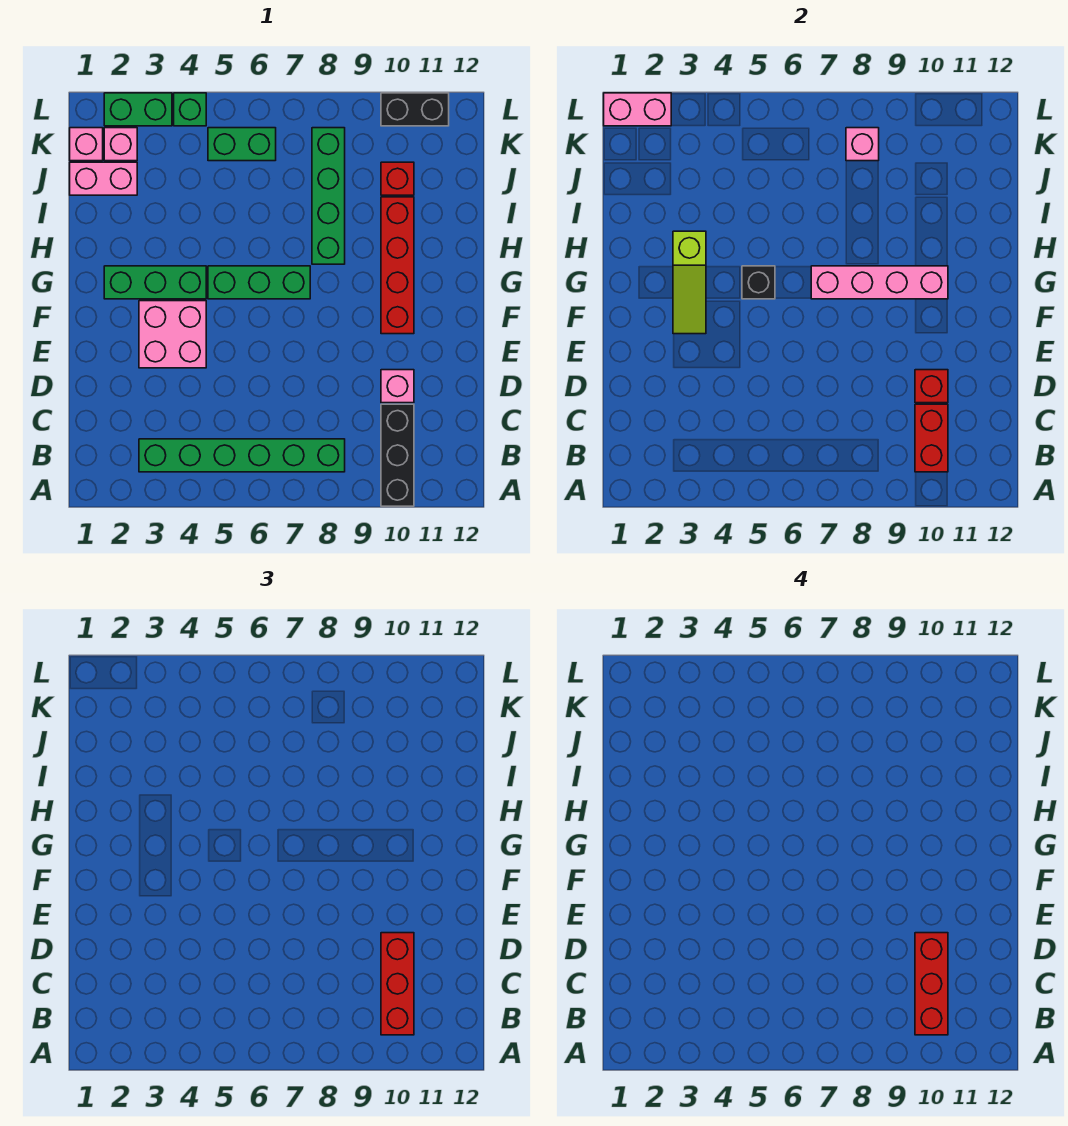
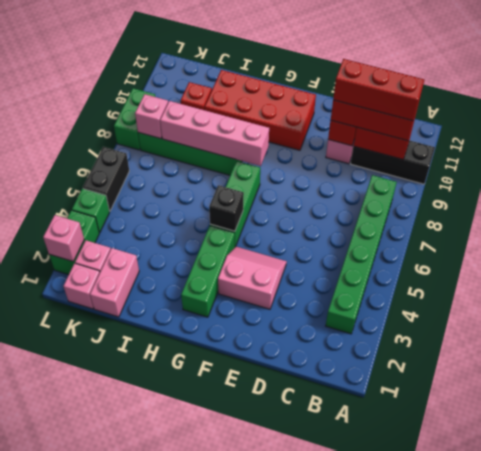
pink 2x2 brick [139,301,206,368] -> pink 2x2 slope [218,247,287,309]
lime 1x3 slope [673,231,706,334] -> none
red 1x4 brick [381,197,414,334] -> red 2x4 brick [205,70,316,150]
pink 1x4 brick [811,266,948,299] -> pink 1x4 brick turned to [160,101,269,166]
green 1x2 brick [208,128,276,161] -> green 1x2 brick moved to [114,88,155,150]
pink 1x2 brick [604,93,671,126] -> pink 1x1 brick [43,215,84,262]
black 1x2 brick [381,93,449,126] -> black 1x2 brick moved to [83,147,129,211]

